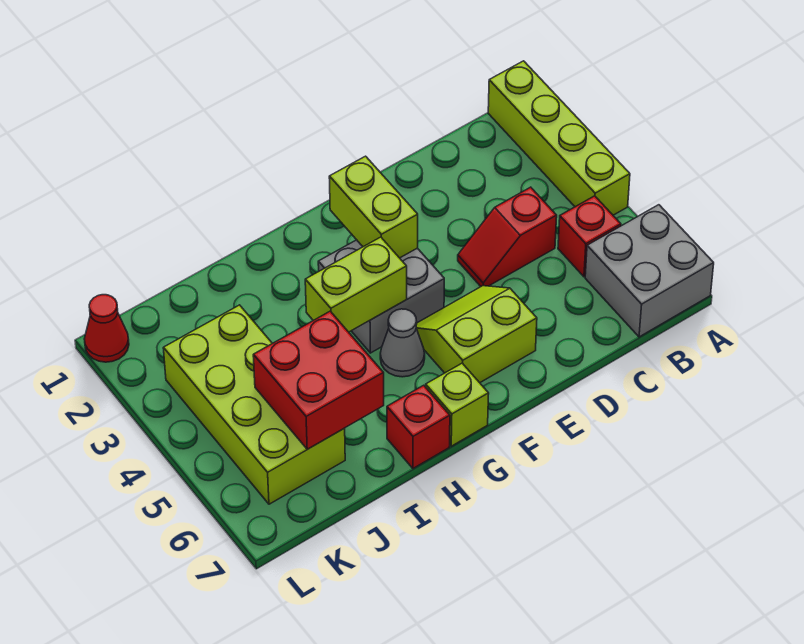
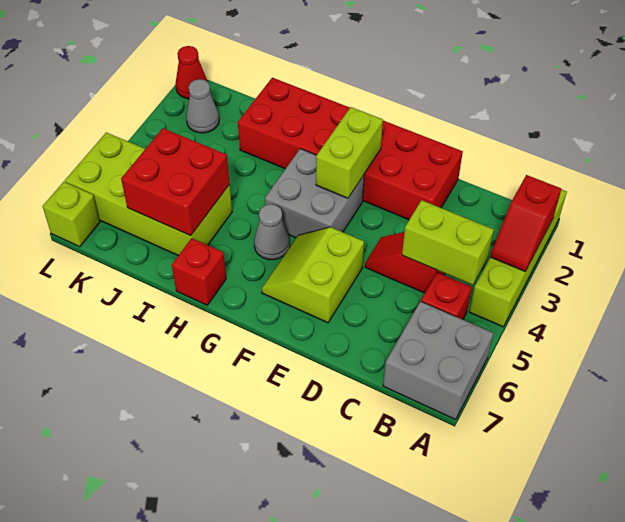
none -> red 1x2 slope [490,175,561,271]
none -> red 2x6 brick [238,78,463,220]
lime 2x2 slope [416,286,537,383] -> lime 2x2 slope turned to [262,227,364,323]
lime 1x2 brick [305,237,407,332] -> lime 1x2 brick moved to [402,200,494,285]
lime 1x1 brick [426,363,489,446] -> lime 1x1 brick moved to [43,182,100,247]
lime 2x4 brick [163,305,345,504] -> lime 2x4 brick turned to [65,132,232,256]
none -> grey 1x1 cone [186,79,219,133]

